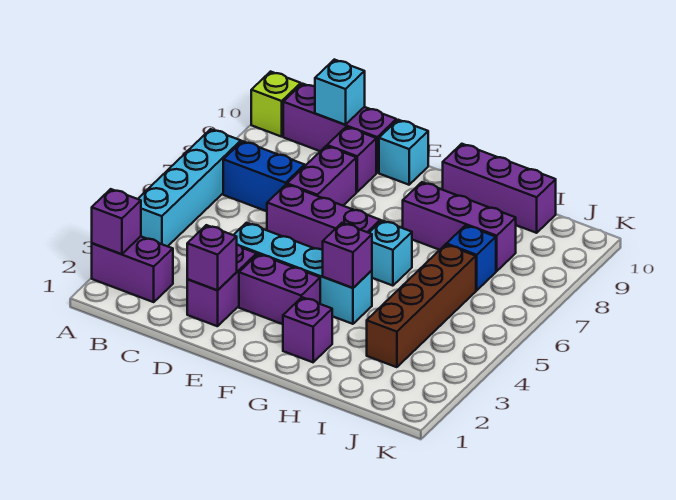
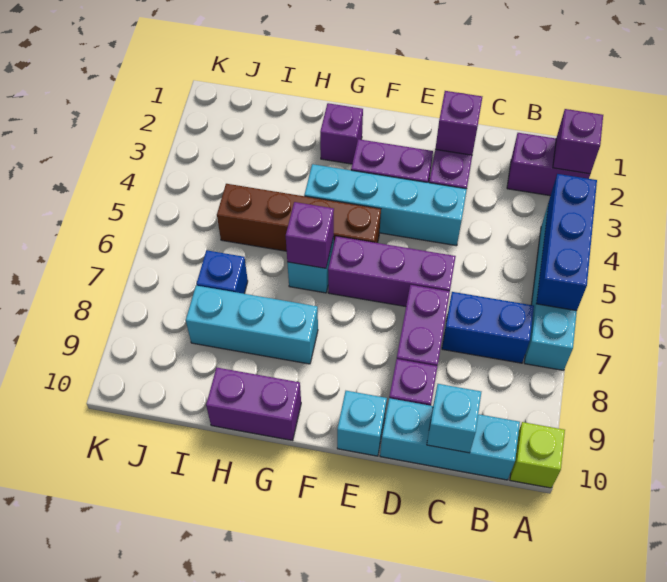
none -> blue 1x3 brick [536,174,597,311]
purple 1x3 brick [283,84,396,173] -> cyan 1x3 brick [380,398,520,480]
purple 1x1 brick [323,223,372,288] -> purple 1x1 brick moved to [286,202,334,268]
purple 1x3 brick [403,182,516,271] -> cyan 1x3 brick [186,285,318,364]
purple 1x3 brick [443,144,556,233] -> purple 1x2 brick [206,368,301,440]
brown 1x4 brick [367,245,476,367] -> brown 1x4 brick turned to [217,184,381,251]

